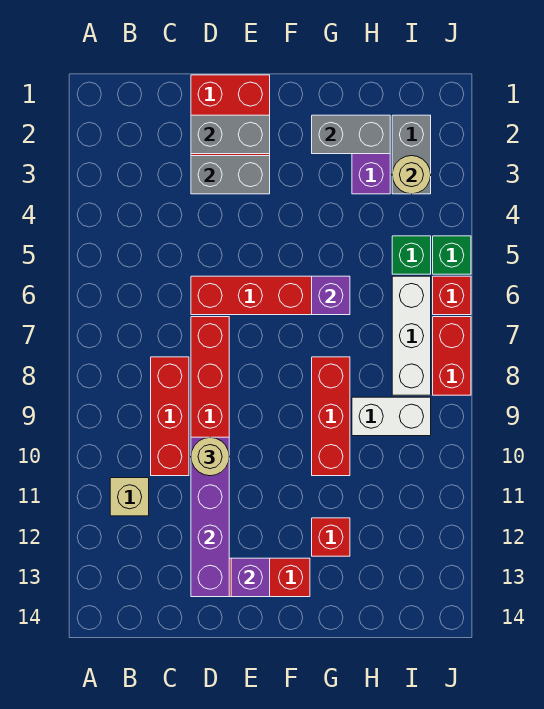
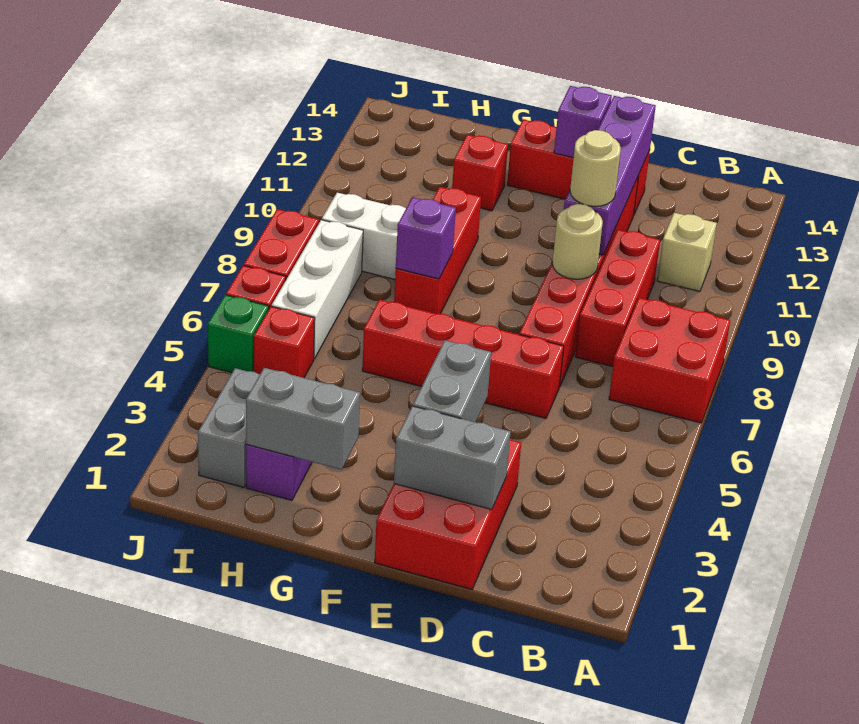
none -> red 2x2 brick [609,298,730,423]
grey 1x2 brick [191,156,270,194] -> grey 1x2 brick turned to [413,340,491,422]
purple 1x1 brick [312,276,350,315] -> purple 1x1 brick moved to [396,197,456,279]
tan 1x1 round brick [392,156,431,194] -> tan 1x1 round brick moved to [552,204,603,279]
green 1x1 brick [392,236,431,274] -> red 1x1 brick [254,306,315,378]

